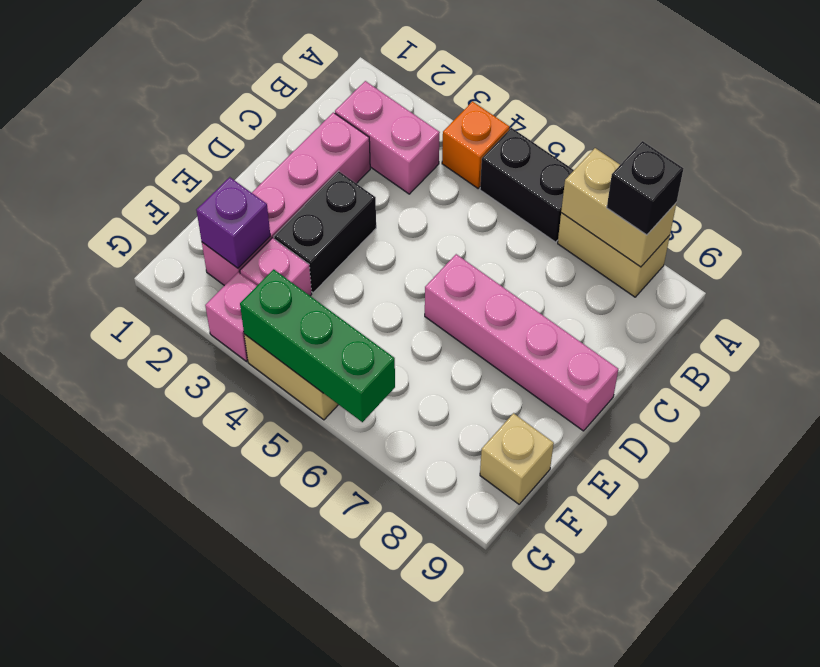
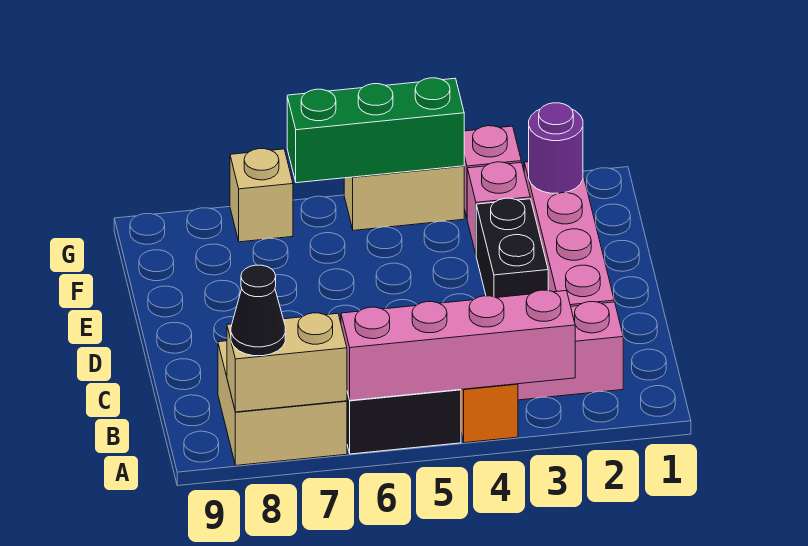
tan 1x2 brick [558,213,670,297] -> tan 2x2 brick [218,341,347,465]
black 1x1 brick [607,141,683,235] -> black 1x1 cone [231,265,285,356]
pink 1x4 brick [425,254,618,431] -> pink 1x4 brick moved to [341,290,575,401]
purple 1x1 brick [196,177,270,268] -> purple 1x1 round brick [529,103,583,193]
tan 1x1 brick [480,413,554,504] -> tan 1x1 brick moved to [230,149,293,242]

